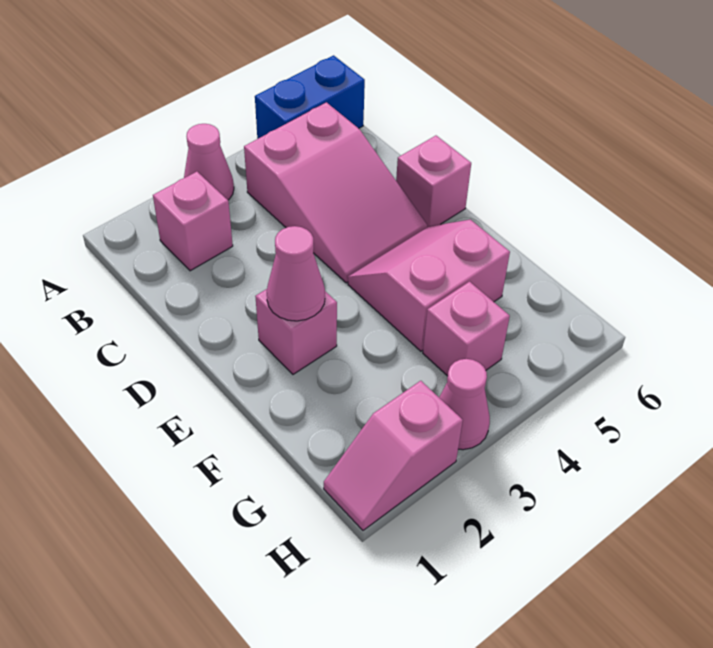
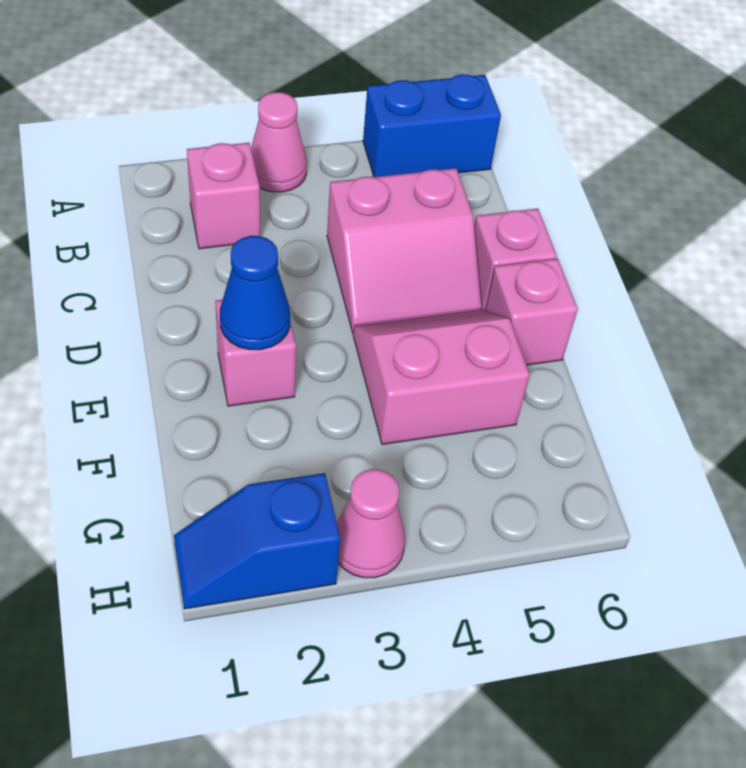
pink 2x3 slope [244,102,427,283] -> pink 2x2 slope [327,168,481,333]
pink 1x1 cone [267,226,325,321] -> blue 1x1 cone [220,236,290,350]
pink 1x1 brick [423,282,510,376] -> pink 1x1 brick moved to [485,258,578,365]
pink 1x2 slope [324,381,463,530] -> blue 1x2 slope [174,473,340,609]

